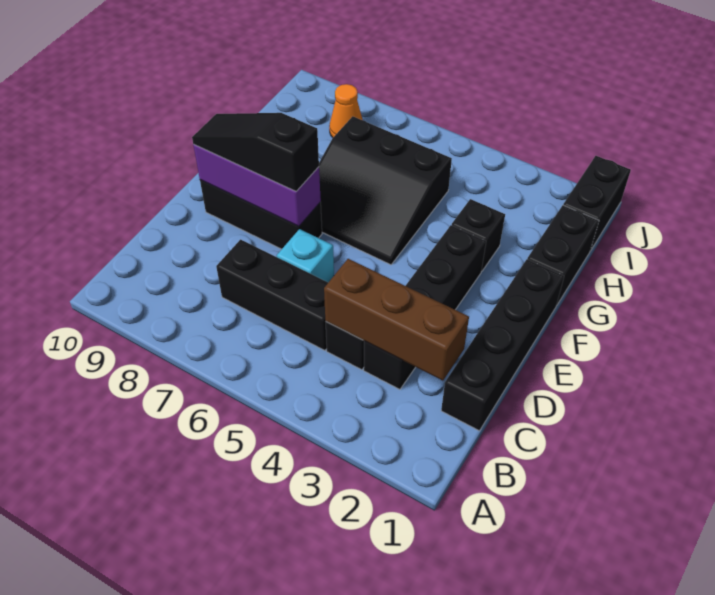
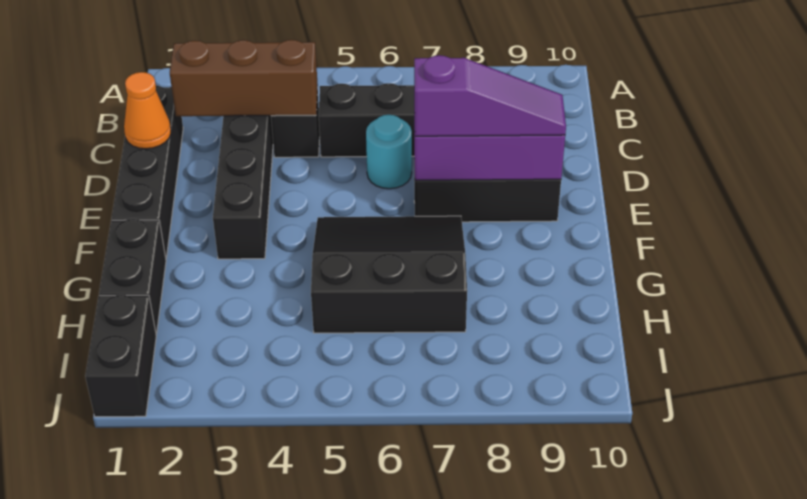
cyan 1x1 brick [277,229,334,282] -> cyan 1x1 round brick [366,115,412,189]
black 1x3 slope [192,113,319,191] -> purple 1x3 slope [414,55,566,136]
black 1x1 brick [452,199,505,271] -> none
orange 1x1 cone [329,84,363,138] -> orange 1x1 cone moved to [124,72,171,149]

